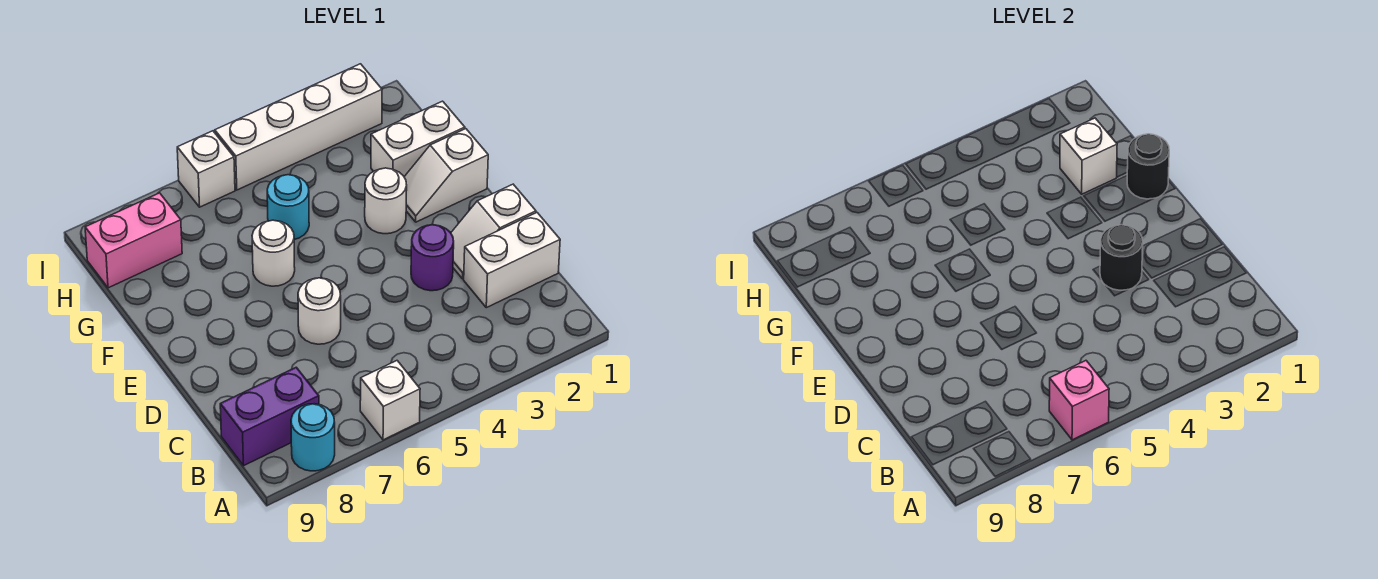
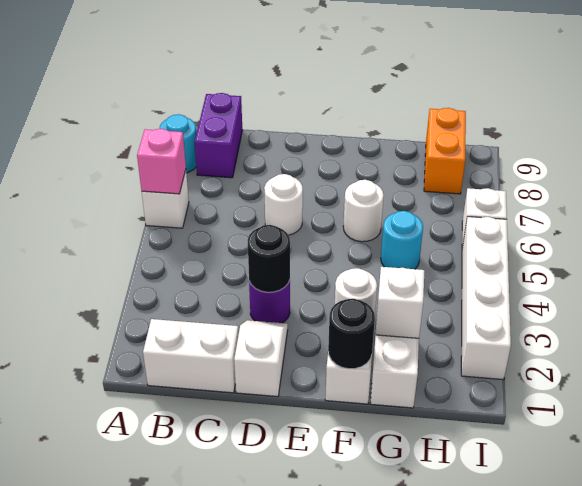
white 1x2 brick [464,213,560,308] -> white 1x2 brick turned to [143,319,238,393]
pink 1x2 brick [85,193,182,288] -> orange 1x2 brick [424,108,466,194]

